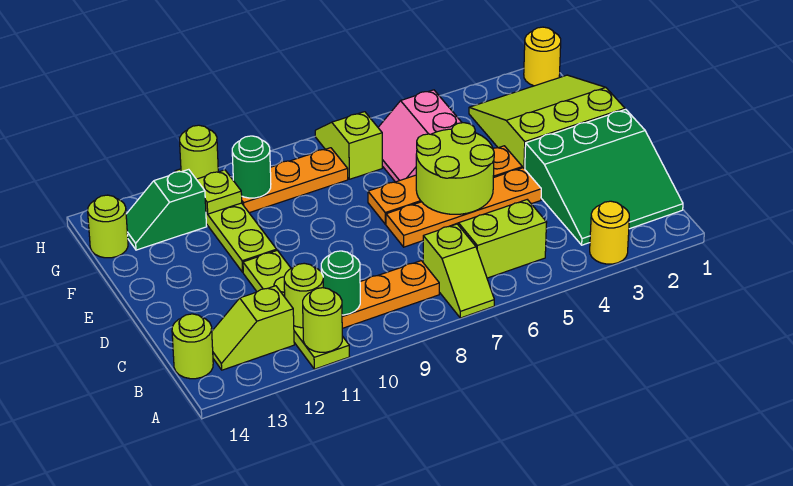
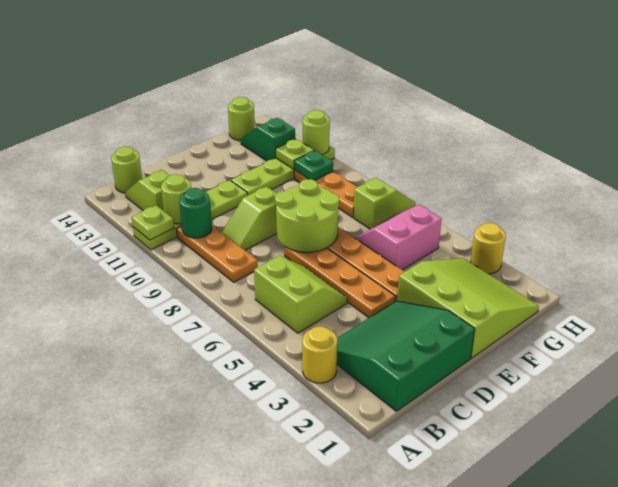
lime 1x2 slope [423,224,494,318] -> lime 1x2 slope moved to [222,187,277,250]
lime 1x1 round brick [303,288,342,352] -> lime 1x1 plate [132,205,174,240]
green 3x3 slope [525,109,683,245] -> green 3x3 slope turned to [337,301,475,411]
lime 2x2 round brick [416,123,494,214] -> lime 2x2 round brick moved to [275,179,339,252]
green 1x1 round brick [232,136,271,198] -> green 1x1 plate [294,151,333,180]
yellow 1x1 round brick [524,27,561,86] -> yellow 1x1 round brick moved to [471,223,506,274]

